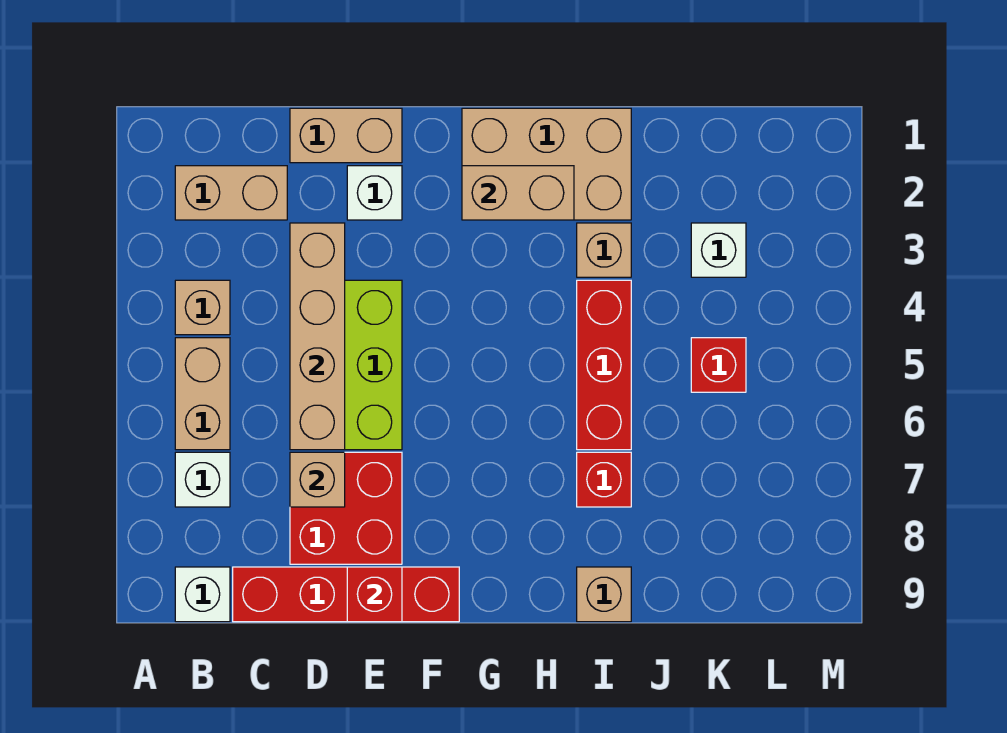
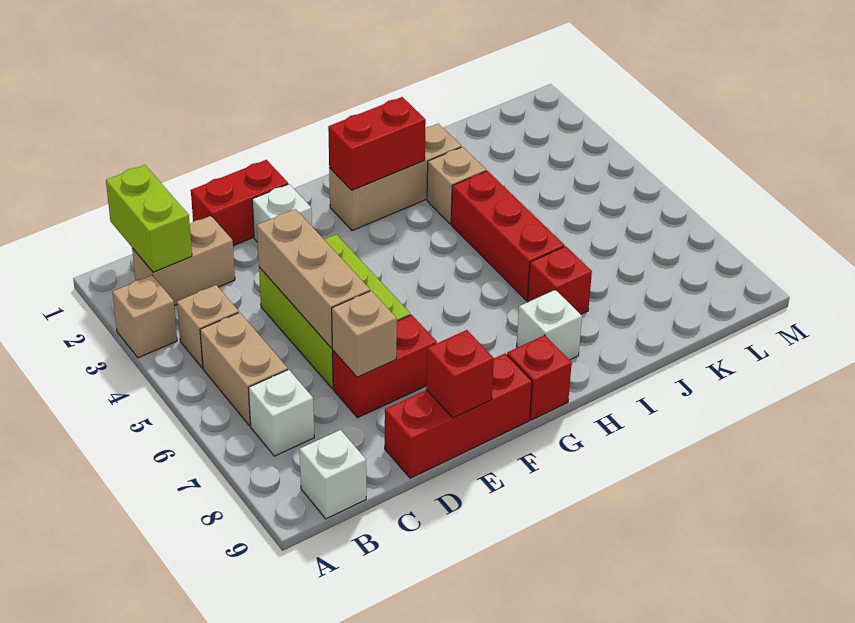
none -> lime 1x2 brick [106,165,192,272]
red 1x4 brick [233,567,459,622] -> red 1x3 brick [385,353,532,478]
tan 1x2 brick [290,108,402,163] -> red 1x2 brick [191,160,288,246]
tan 1x4 brick [290,223,345,450] -> tan 1x3 brick [257,209,370,348]
red 2x2 brick [290,452,402,564] -> red 1x2 brick [333,315,437,418]
tan 2x3 brick [462,108,631,220] -> tan 1x3 brick [329,124,461,231]
tan 1x2 brick [462,166,574,220] -> red 1x2 brick [328,97,426,190]
tan 1x1 brick [577,567,631,622] -> tan 1x1 brick moved to [112,275,177,358]
white 1x1 brick [691,223,746,277] -> white 1x1 brick moved to [517,290,582,360]
red 1x1 brick [691,338,746,392] -> red 1x1 brick moved to [507,335,572,420]

